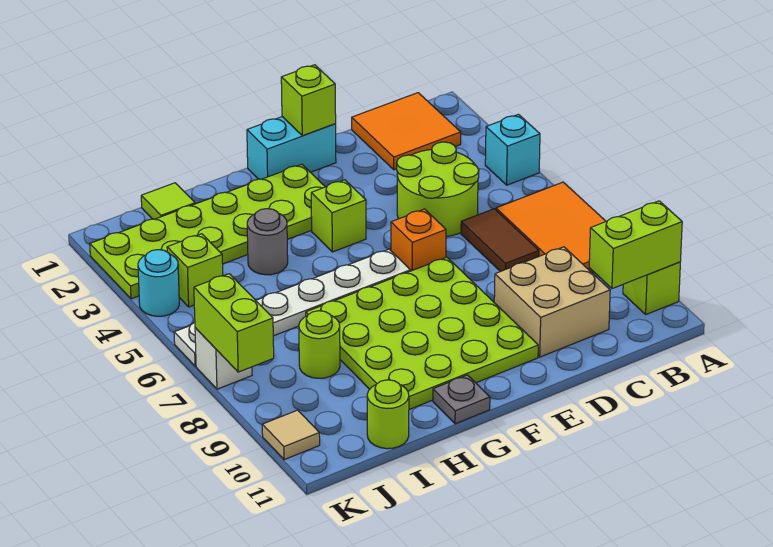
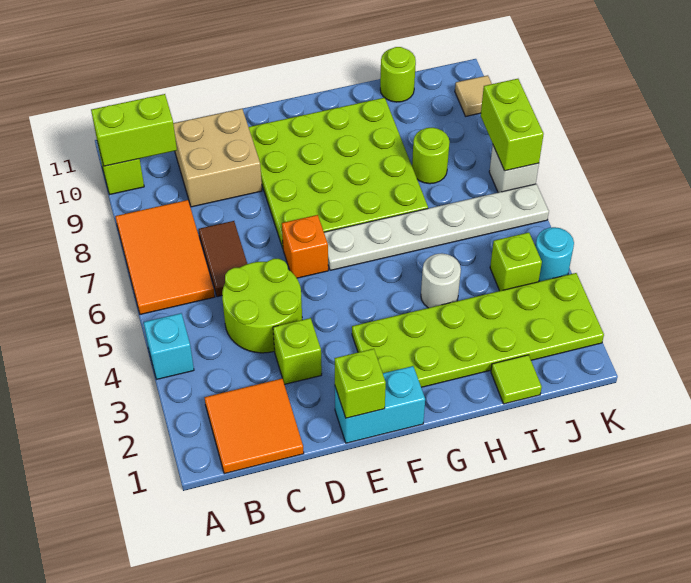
lime 1x1 brick [311,180,366,252] -> lime 1x1 brick moved to [273,318,322,385]
grey 1x1 plate [433,375,490,424] -> none
grey 1x1 round brick [247,209,288,275] -> white 1x1 round brick [421,253,461,308]

